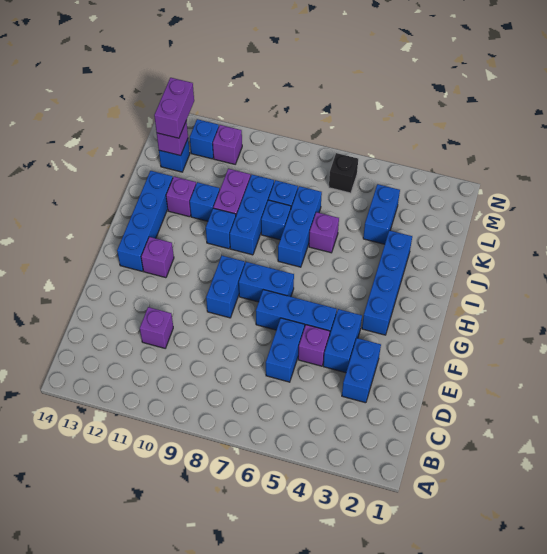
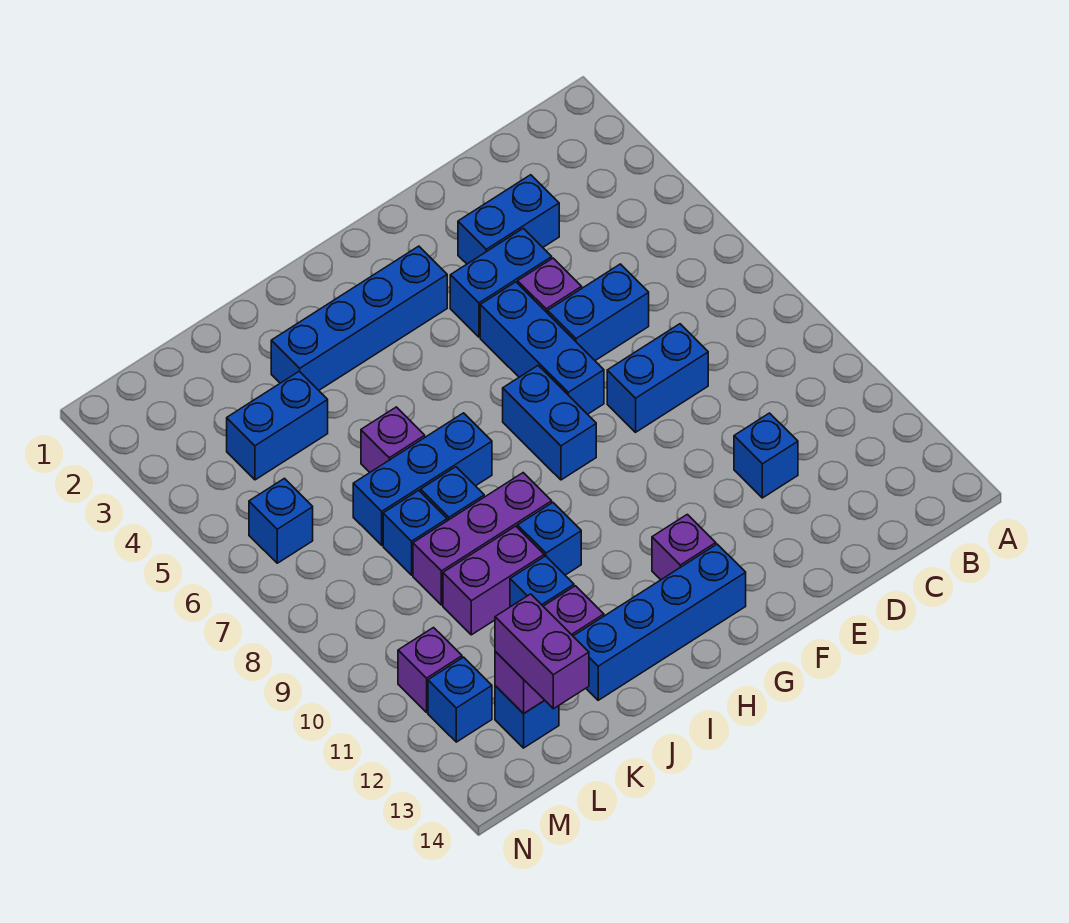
purple 1x1 brick [140,307,173,348] -> blue 1x1 brick [734,413,798,498]
blue 1x2 brick [206,256,245,318] -> blue 1x2 brick moved to [607,324,708,432]
blue 1x3 brick [230,175,274,255] -> purple 1x3 brick [413,473,552,605]
purple 1x2 brick [154,78,194,138] -> purple 1x2 brick turned to [495,594,589,709]
black 1x1 brick [329,153,358,193] -> blue 1x1 brick [249,478,313,563]

